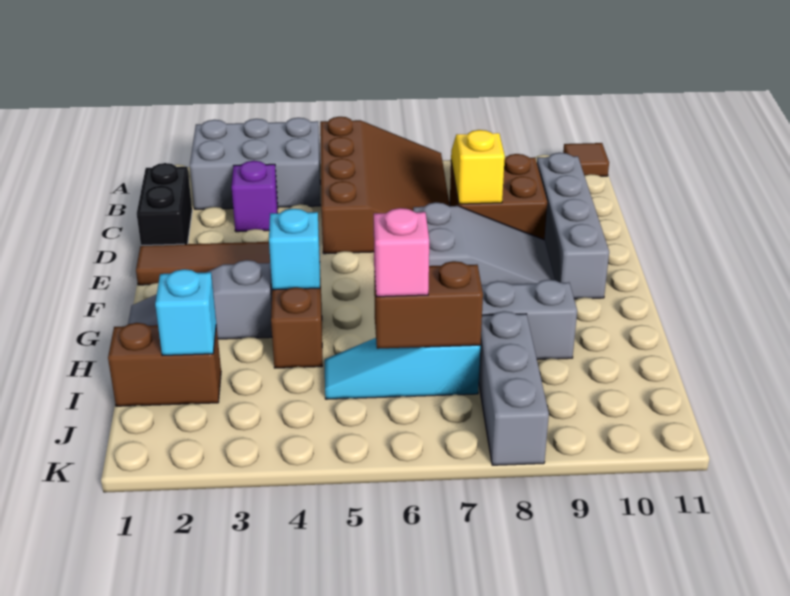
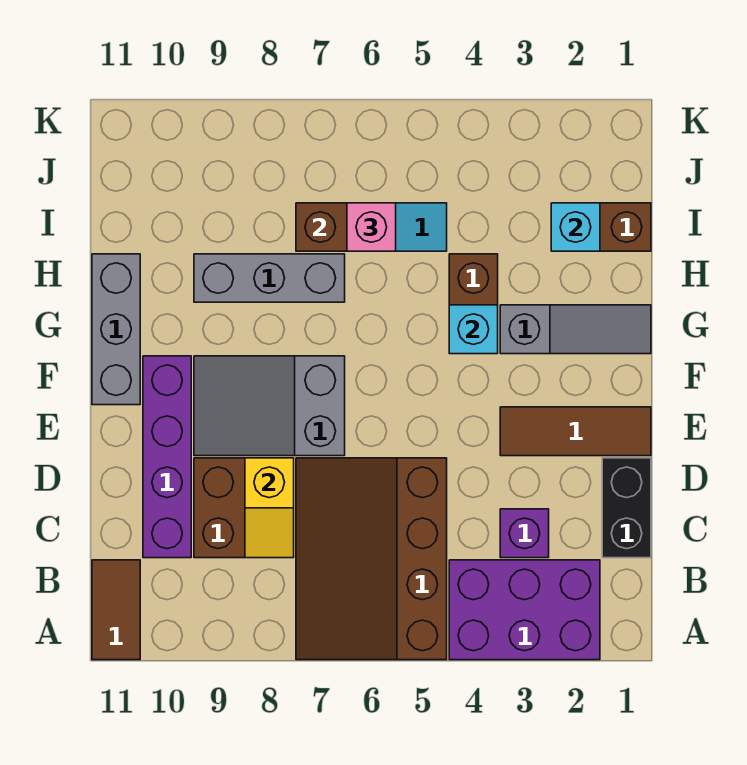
grey 2x3 brick [190,118,320,209] -> purple 2x3 brick [449,560,600,660]
brown 1x1 tile [563,143,609,176] -> brown 1x2 tile [92,560,140,660]
grey 1x4 brick [537,153,609,299] -> purple 1x4 brick [143,356,191,558]
grey 1x3 brick [479,311,549,465] -> grey 1x3 brick moved to [92,254,140,405]

